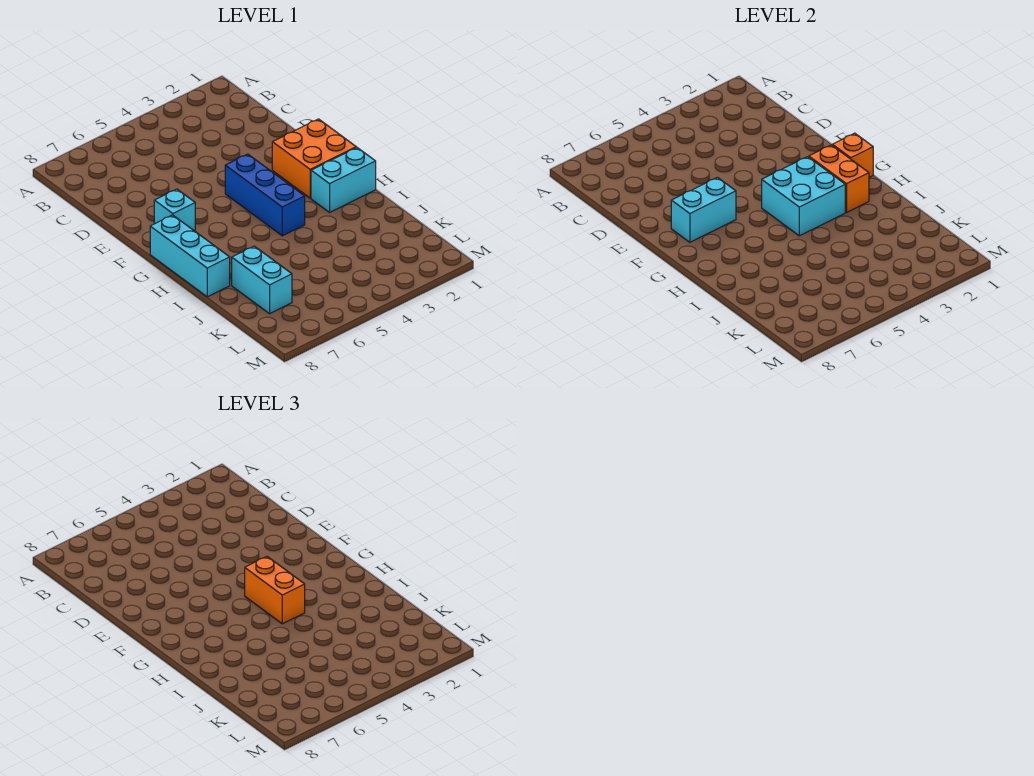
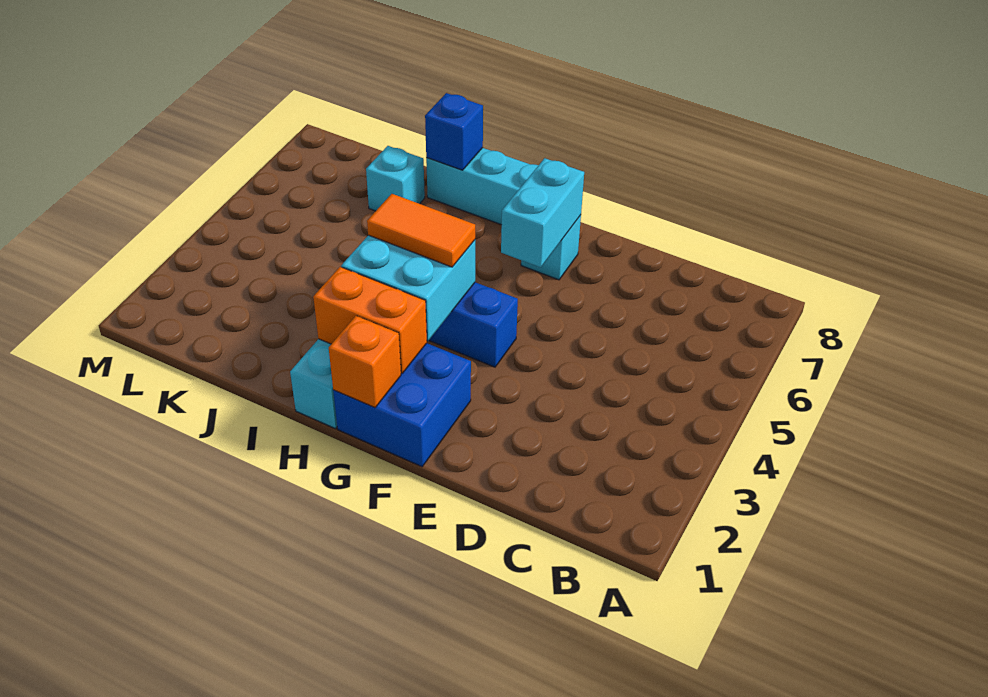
orange 2x2 brick [272,119,356,198] -> blue 2x2 brick [333,343,471,467]
orange 1x2 brick [245,556,305,624] -> orange 1x2 tile [367,194,475,267]
none -> blue 1x1 brick [425,93,483,170]
cyan 1x2 brick [232,246,292,314] -> cyan 1x1 brick [366,146,425,211]

